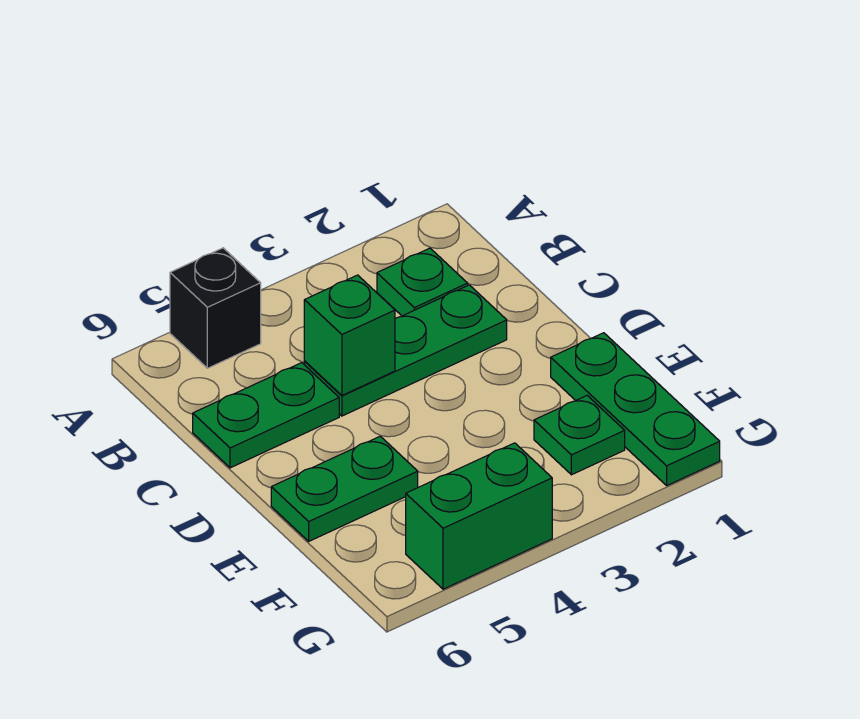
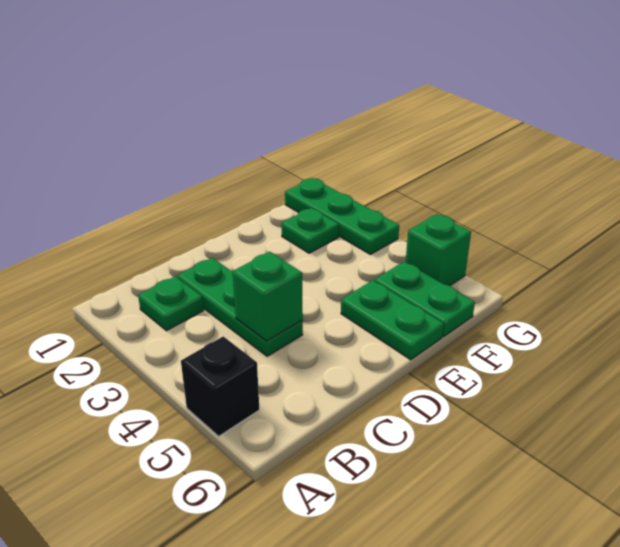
green 1x2 plate [193,363,339,468] -> green 1x2 plate moved to [374,262,475,337]
green 1x3 plate [551,333,720,485] -> green 1x3 plate turned to [285,178,399,254]
green 1x2 brick [406,443,552,589] -> green 1x1 brick [406,214,471,286]

